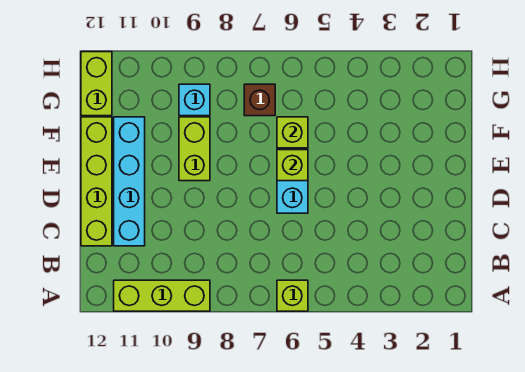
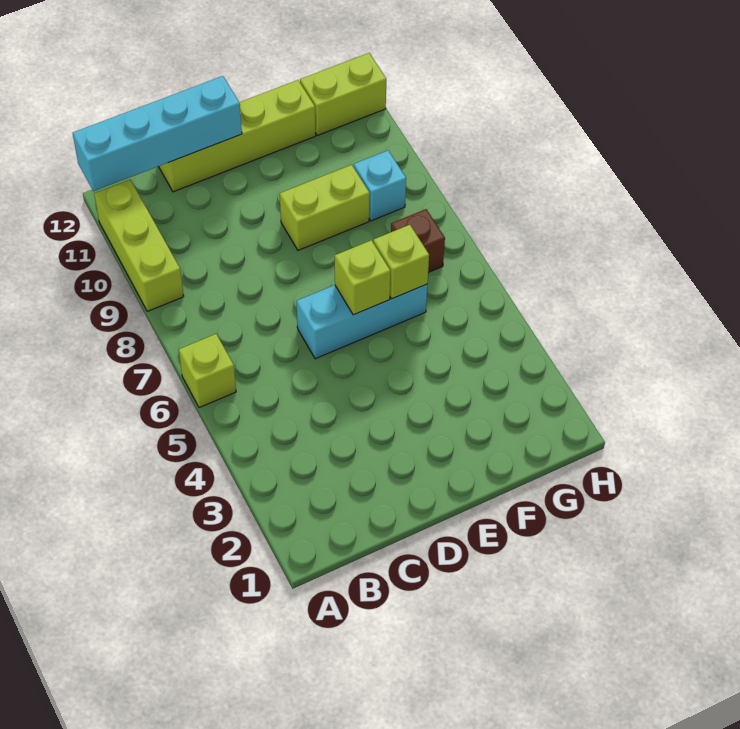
cyan 1x4 brick [114,117,145,246] -> cyan 1x4 brick moved to [73,76,242,191]

